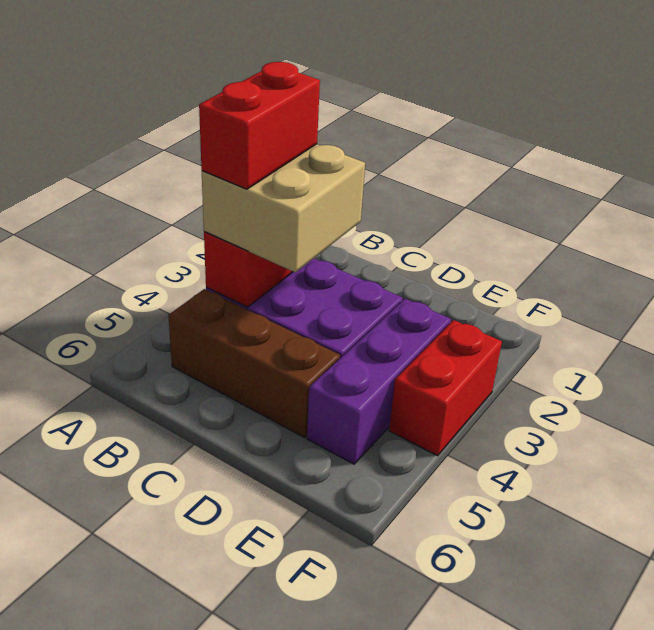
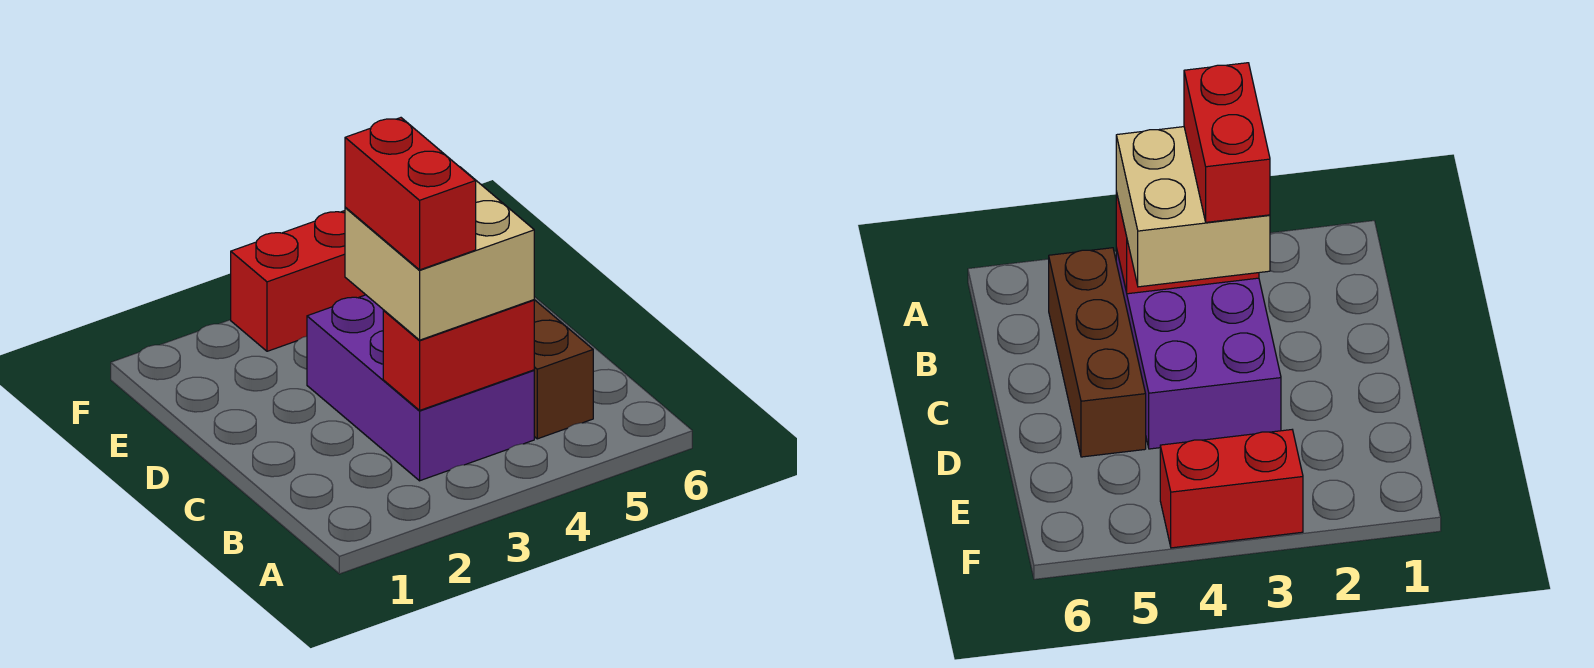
red 1x2 brick [199,62,320,189] -> red 1x2 brick turned to [345,118,476,270]
purple 1x3 brick [307,299,451,464] -> none

